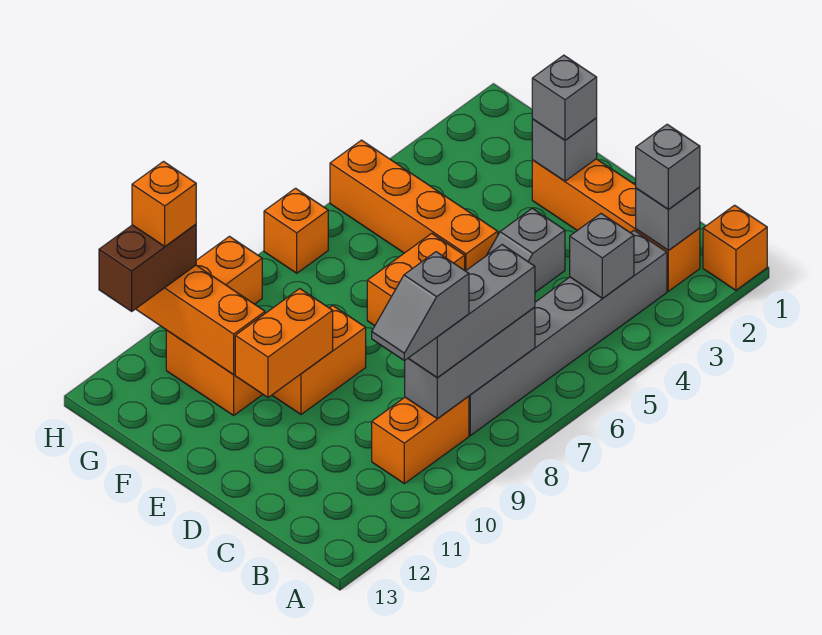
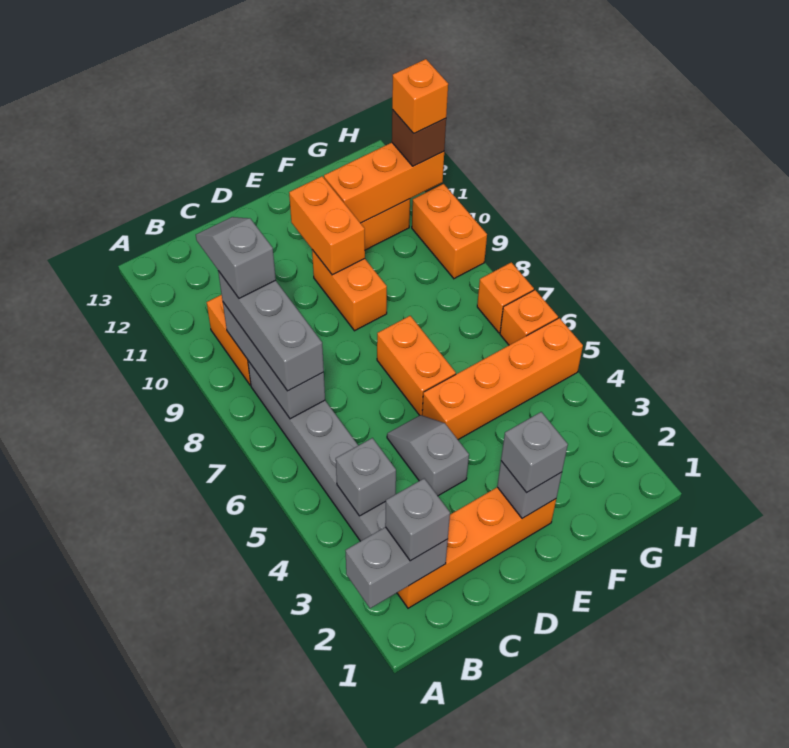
orange 1x1 brick [703,205,767,290] -> orange 1x1 brick moved to [500,290,558,345]
grey 1x1 brick [636,187,700,251] -> grey 1x2 brick [346,527,448,608]
brown 1x2 brick [99,224,196,311] -> brown 1x1 brick [392,110,446,166]

